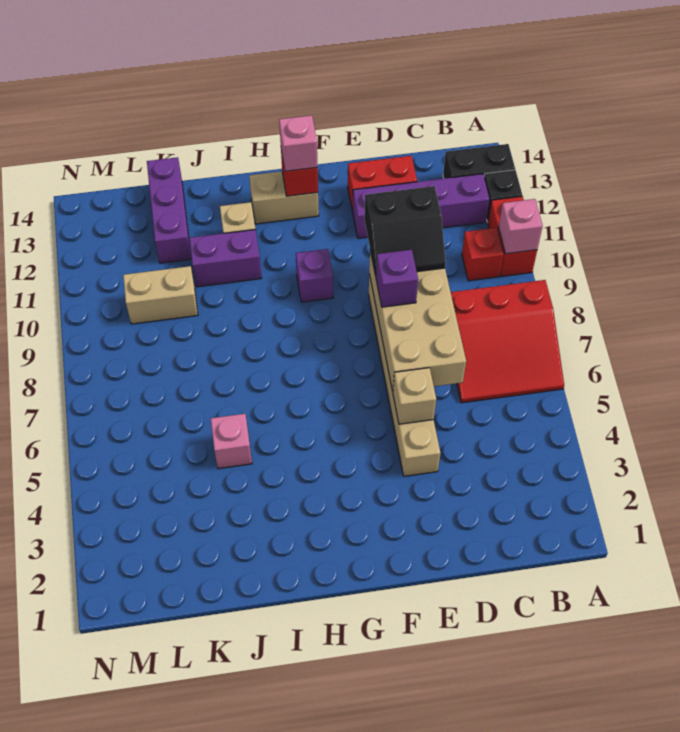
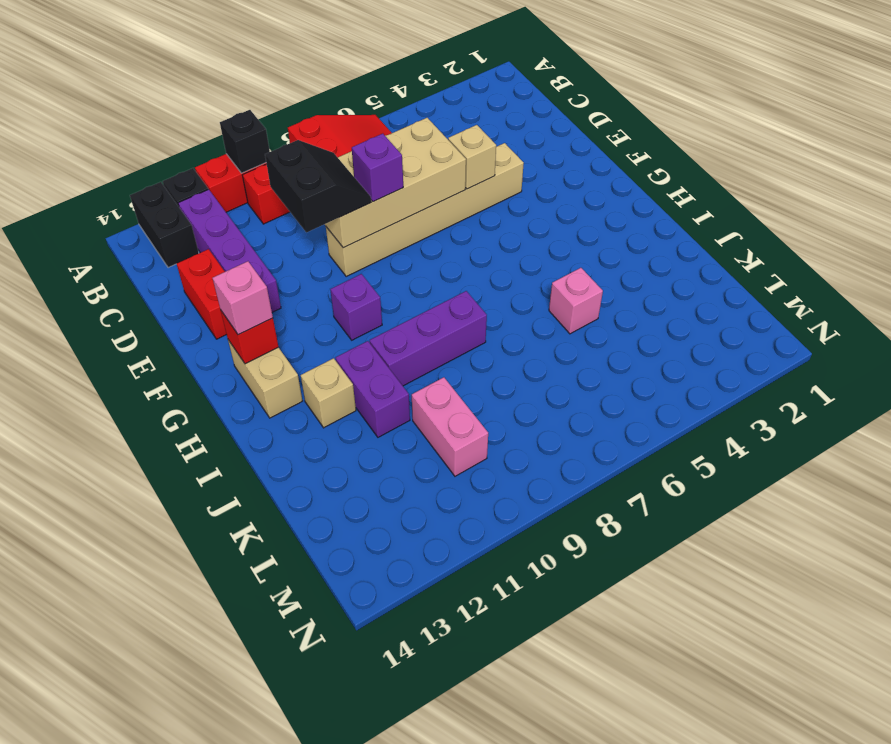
pink 1x1 brick [498,199,543,254] -> black 1x1 brick [220,110,270,173]
tan 1x2 brick [123,266,198,324] -> pink 1x2 brick [412,377,488,476]
purple 1x3 brick [147,157,191,263] -> purple 1x3 brick moved to [370,291,487,386]

